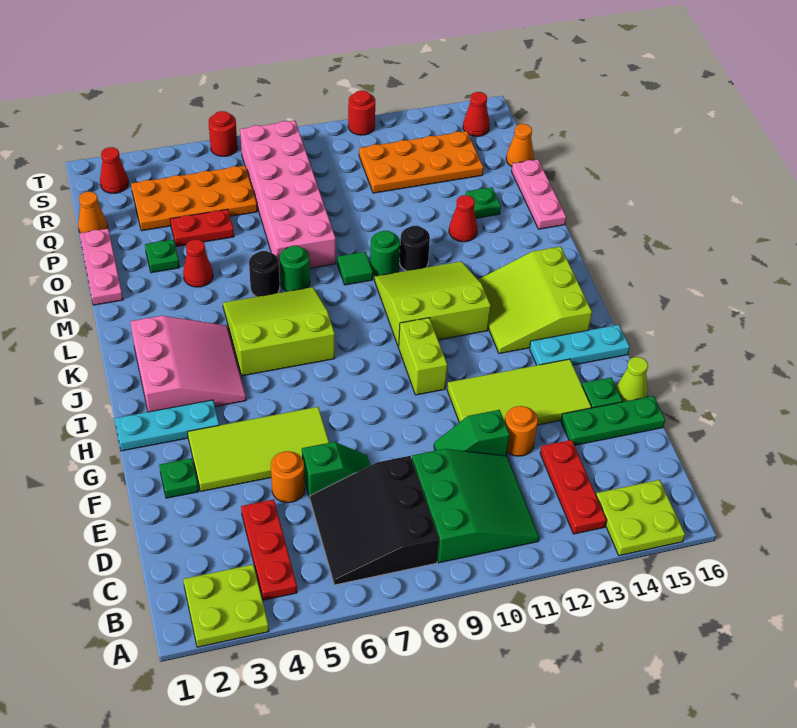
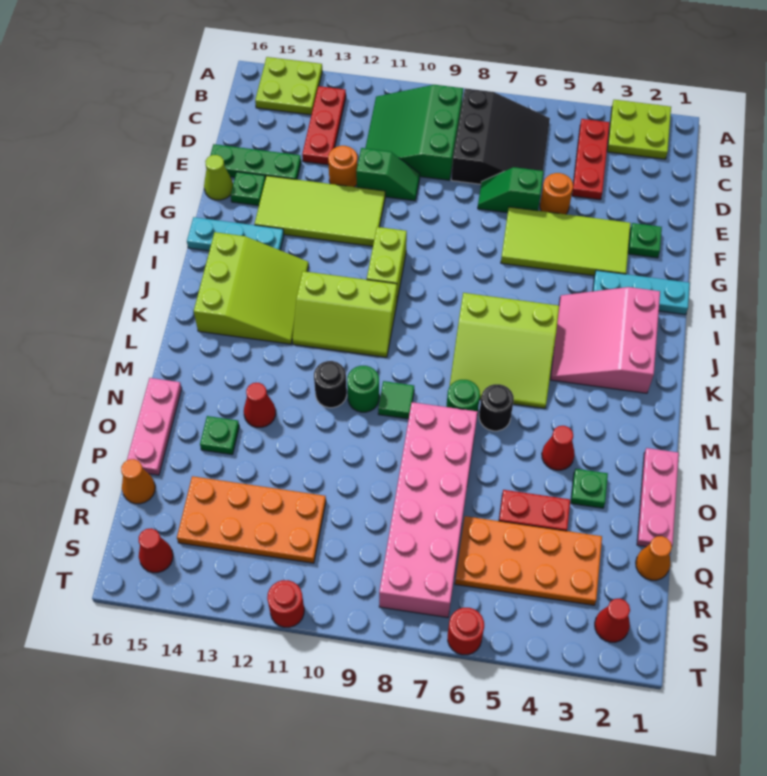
lime 3x3 slope [375,261,491,347] -> lime 2x3 slope [292,271,397,357]

